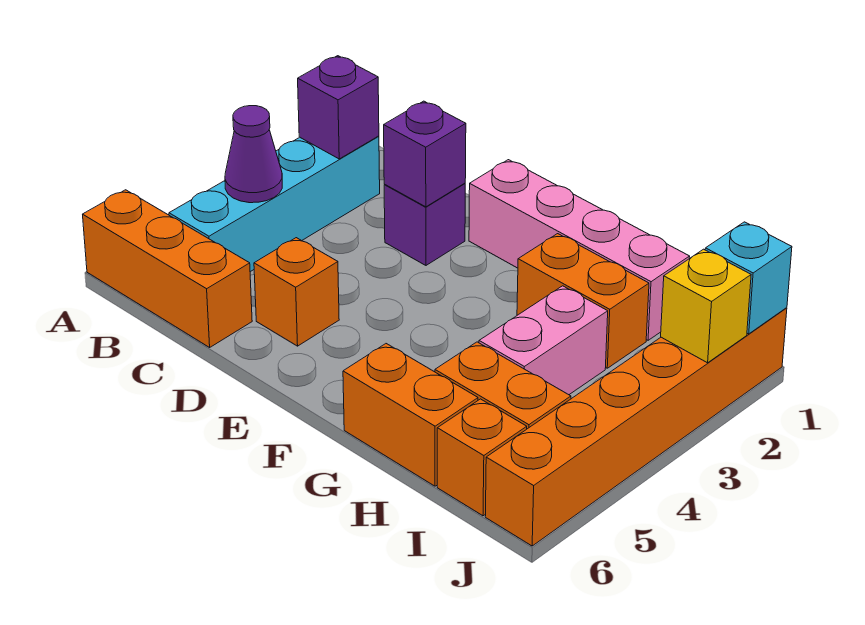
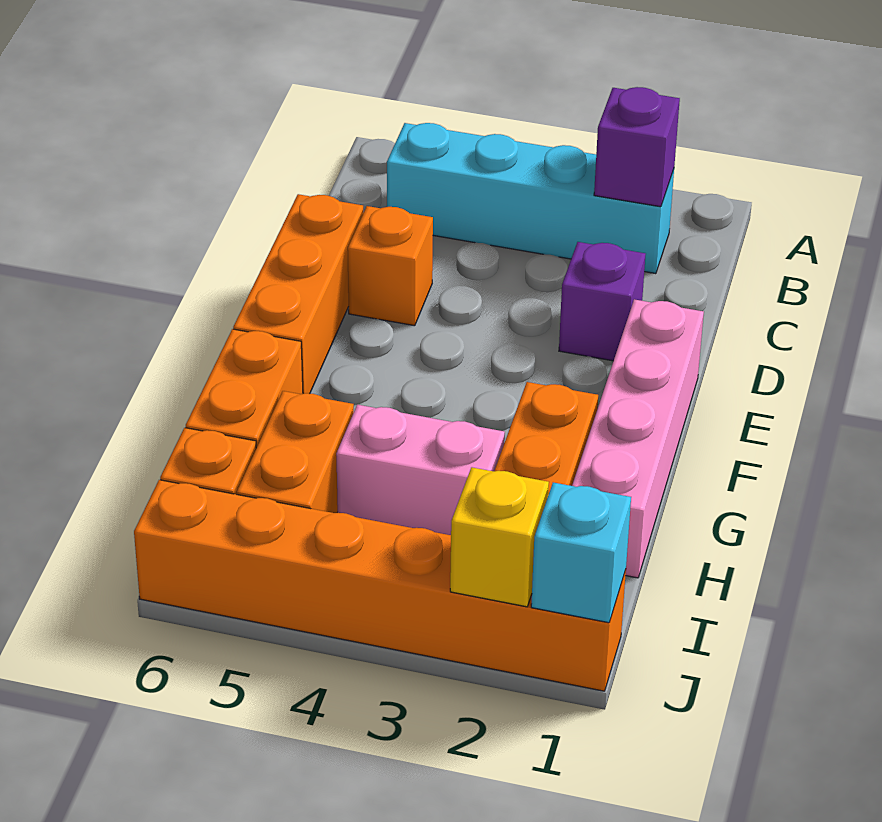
orange 1x3 brick [83,190,252,347] -> orange 1x3 brick moved to [233,194,363,394]
purple 1x1 cone [225,106,282,203] -> none
purple 1x1 brick [384,101,466,207] -> none

